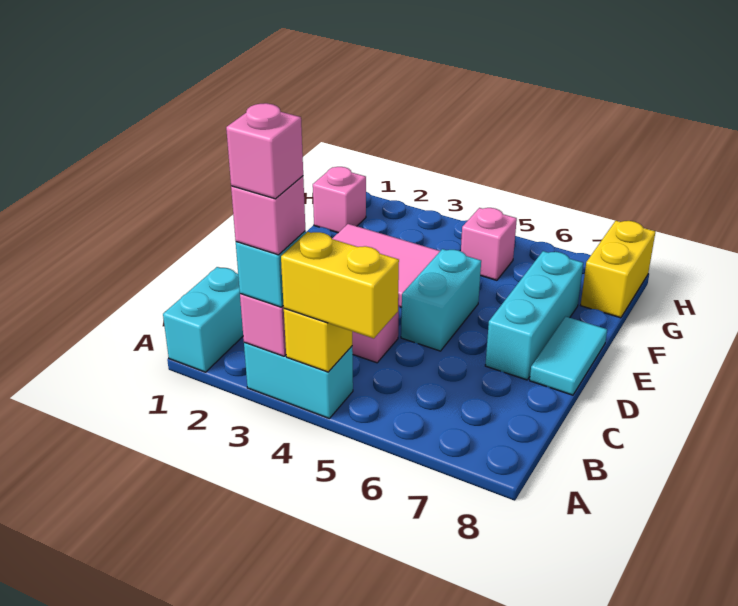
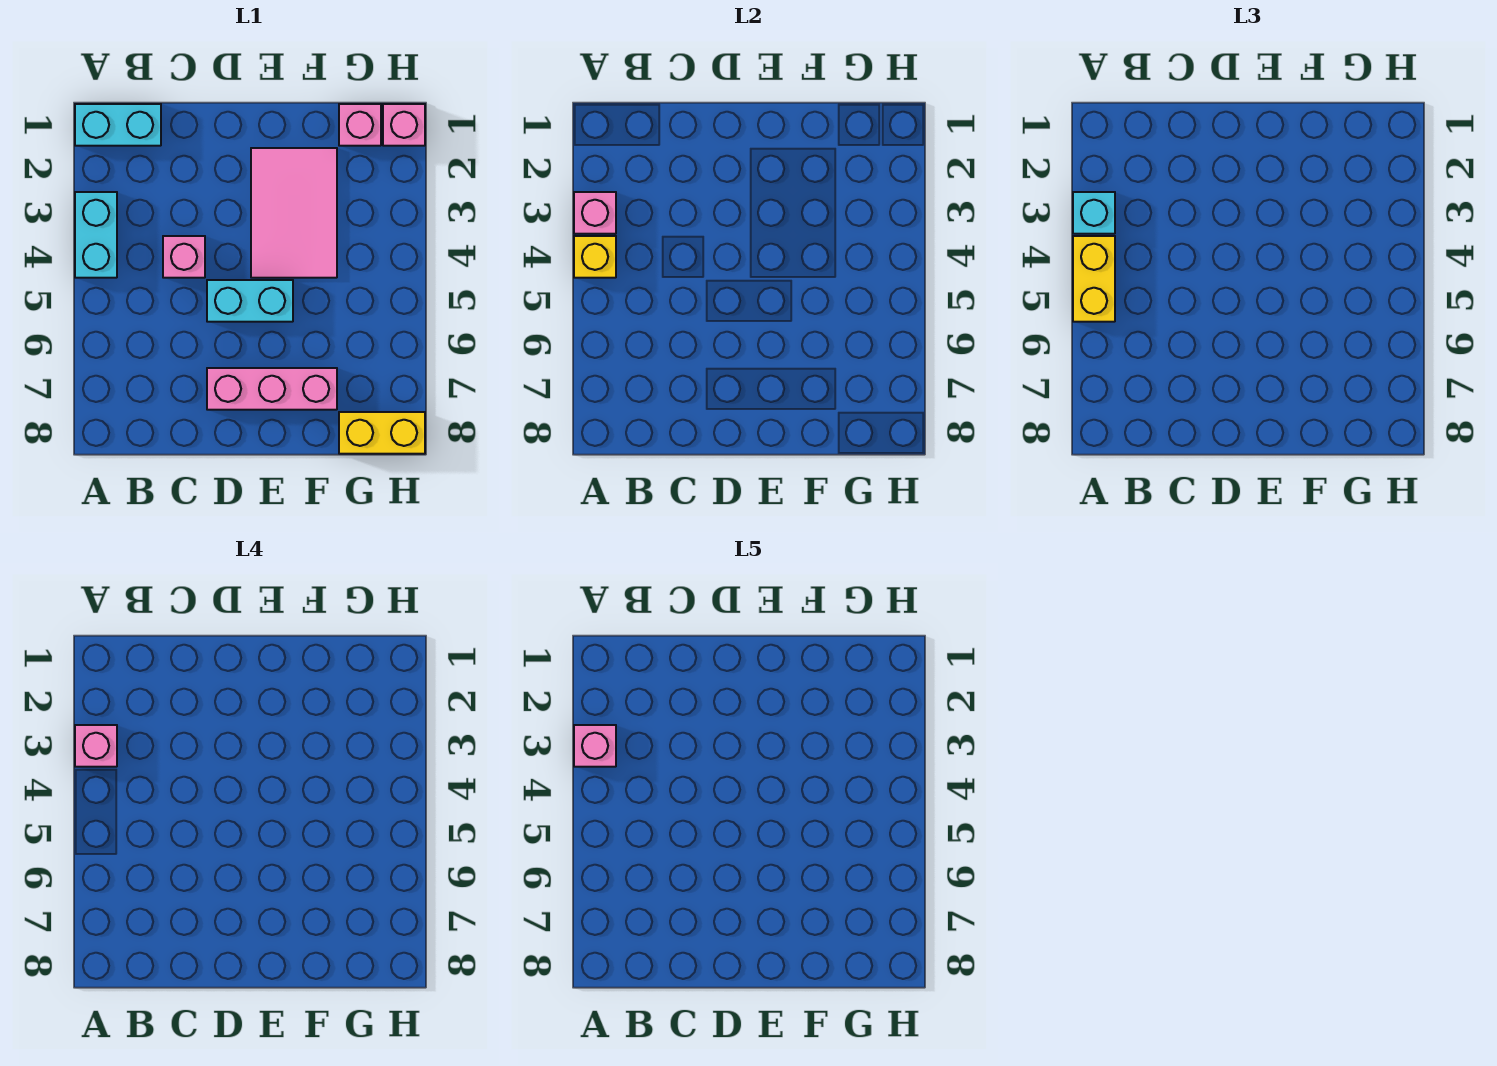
cyan 1x3 brick [485,251,583,380] -> pink 1x3 brick [207,368,337,410]
cyan 1x2 tile [530,317,607,395] -> none
pink 1x1 brick [461,208,517,280] -> pink 1x1 brick moved to [383,104,425,146]

